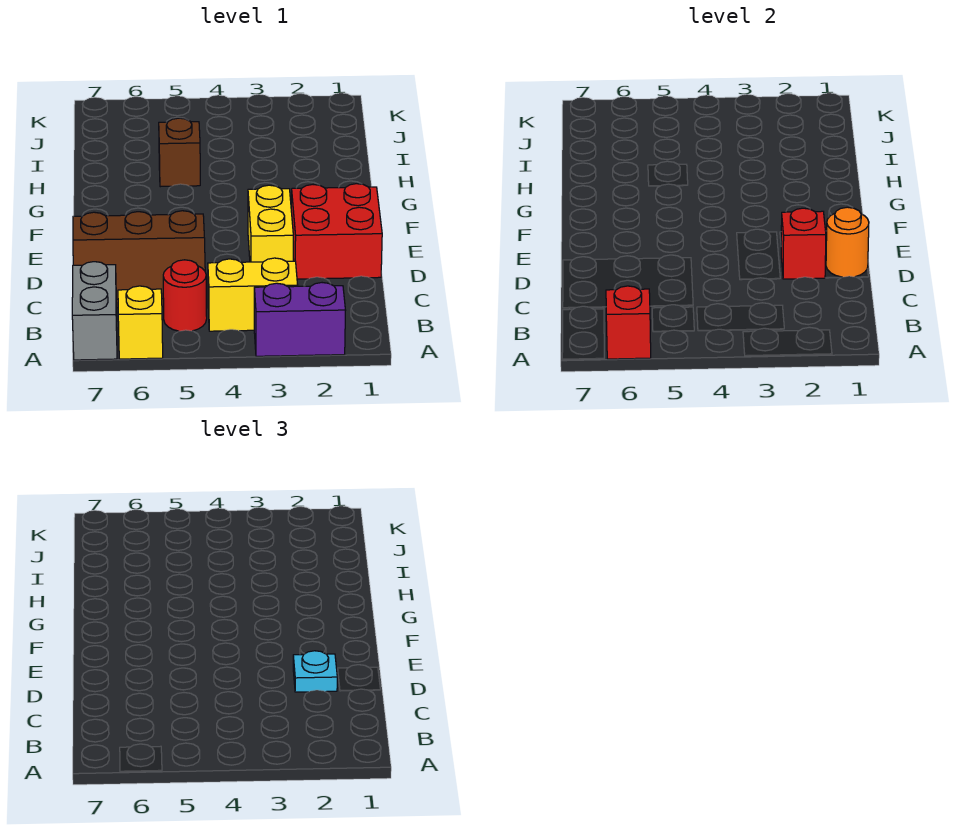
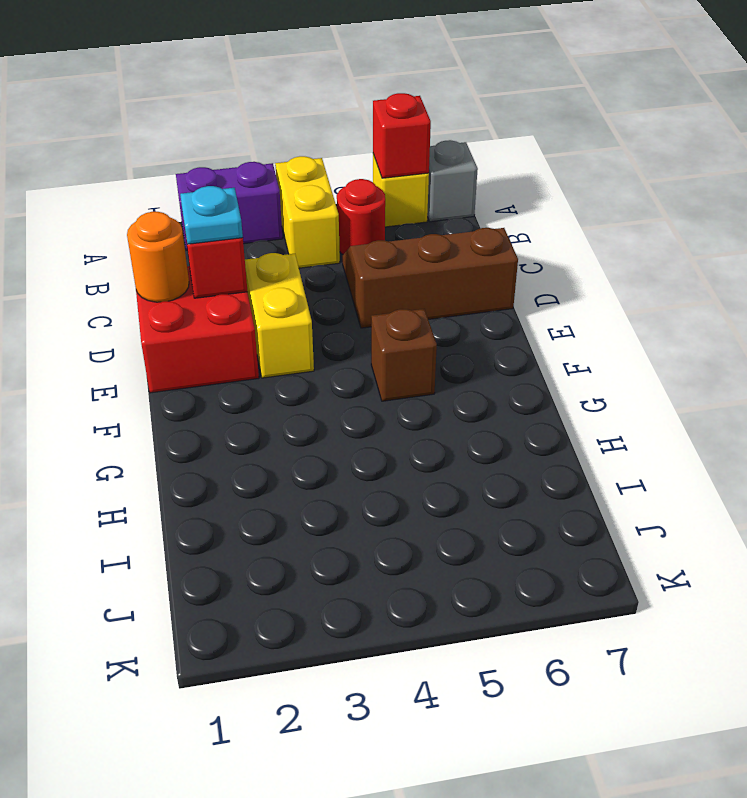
grey 1x2 brick [72,262,117,360] -> grey 1x1 brick [427,140,478,222]
yellow 1x2 brick [208,258,298,331] -> yellow 1x2 brick turned to [275,156,340,268]
brown 1x1 brick [159,118,200,187] -> brown 1x1 brick moved to [371,309,437,401]

